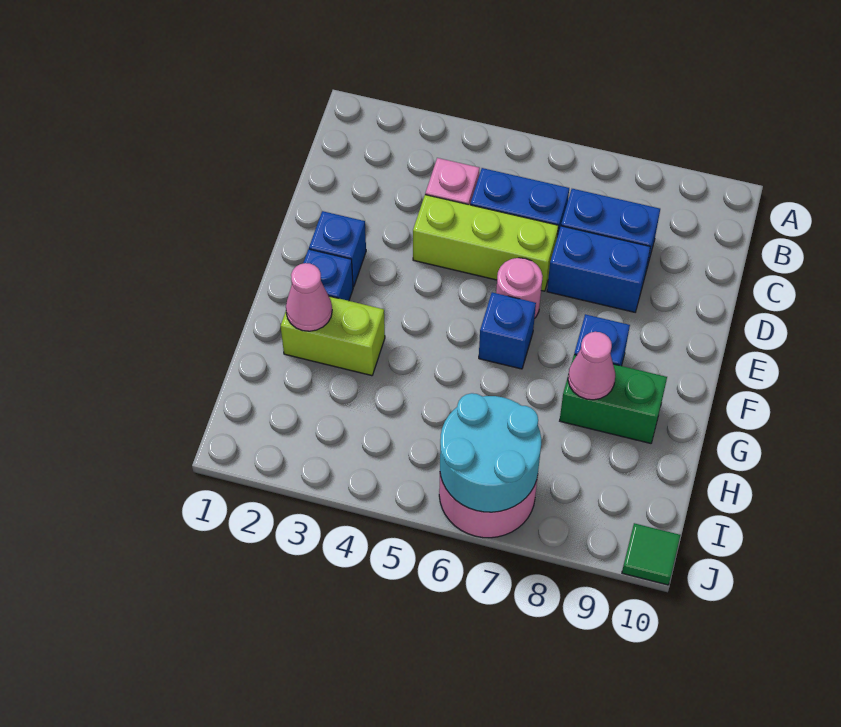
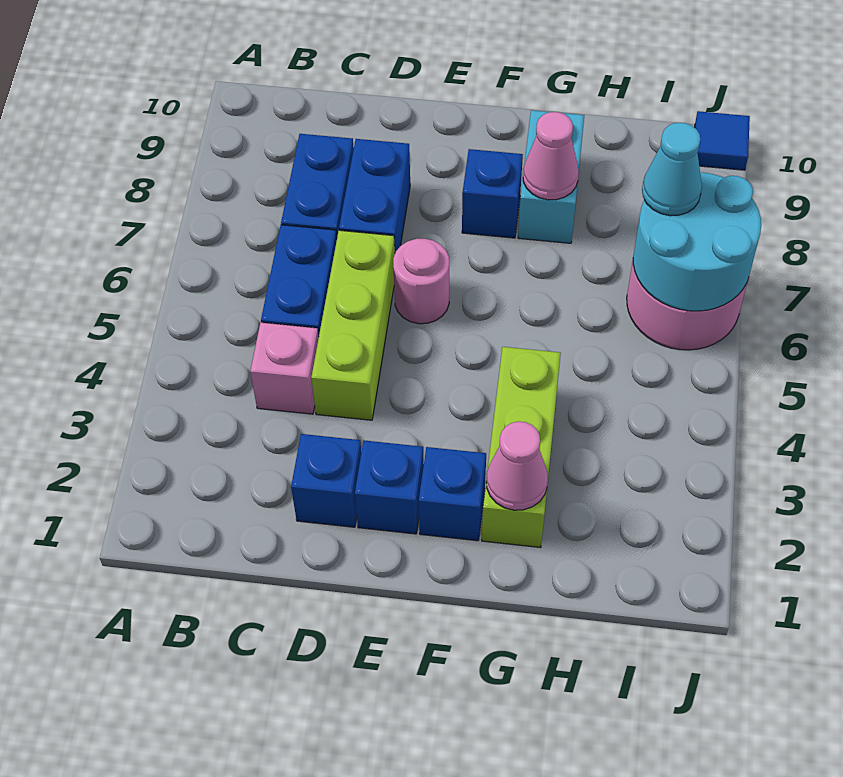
blue 1x1 brick [479,292,536,369] -> blue 1x1 brick moved to [291,434,361,527]
lime 1x2 brick [281,296,385,376] -> lime 1x3 brick [482,347,561,548]
green 1x2 brick [560,355,667,443] -> cyan 1x2 brick [518,110,584,243]
none -> cyan 1x1 cone [642,123,702,216]
green 1x1 tile [622,523,681,585] -> blue 1x1 tile [695,111,750,170]

